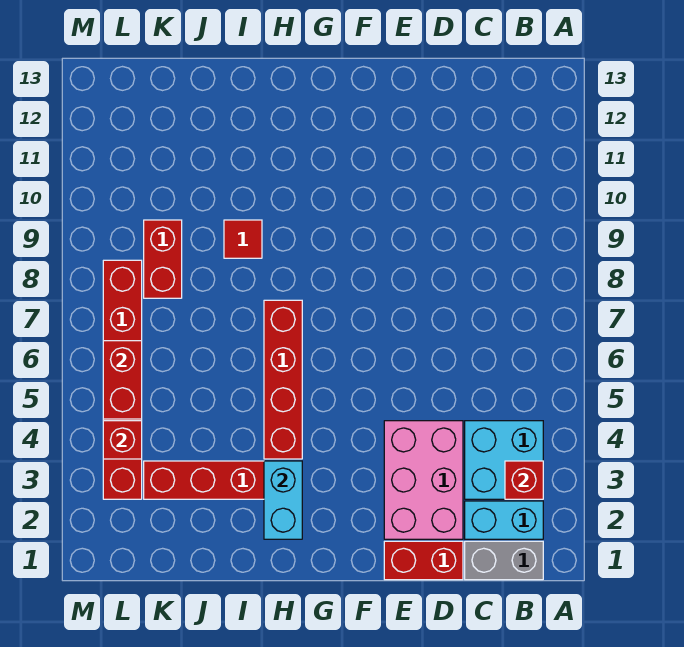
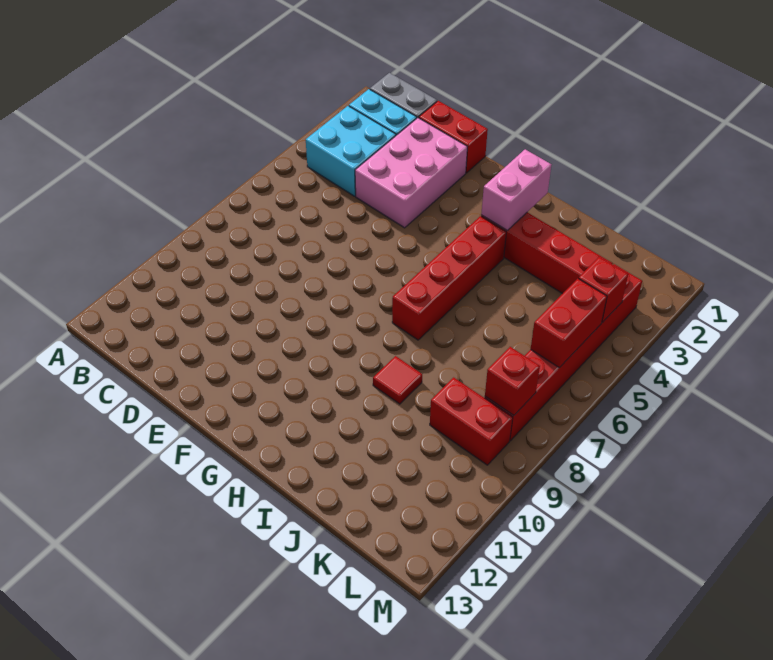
red 1x1 brick [505,461,543,499] -> red 1x1 brick moved to [485,347,540,415]
cyan 1x2 brick [264,461,302,539] -> pink 1x2 brick [481,149,551,230]
red 1x2 brick [144,220,182,298] -> red 1x2 brick turned to [430,377,513,465]

